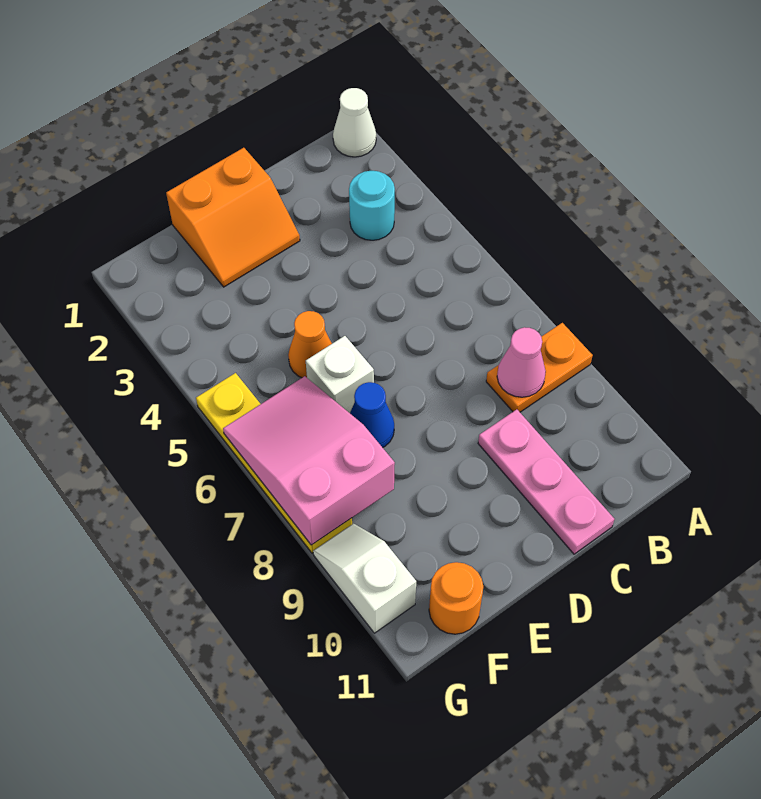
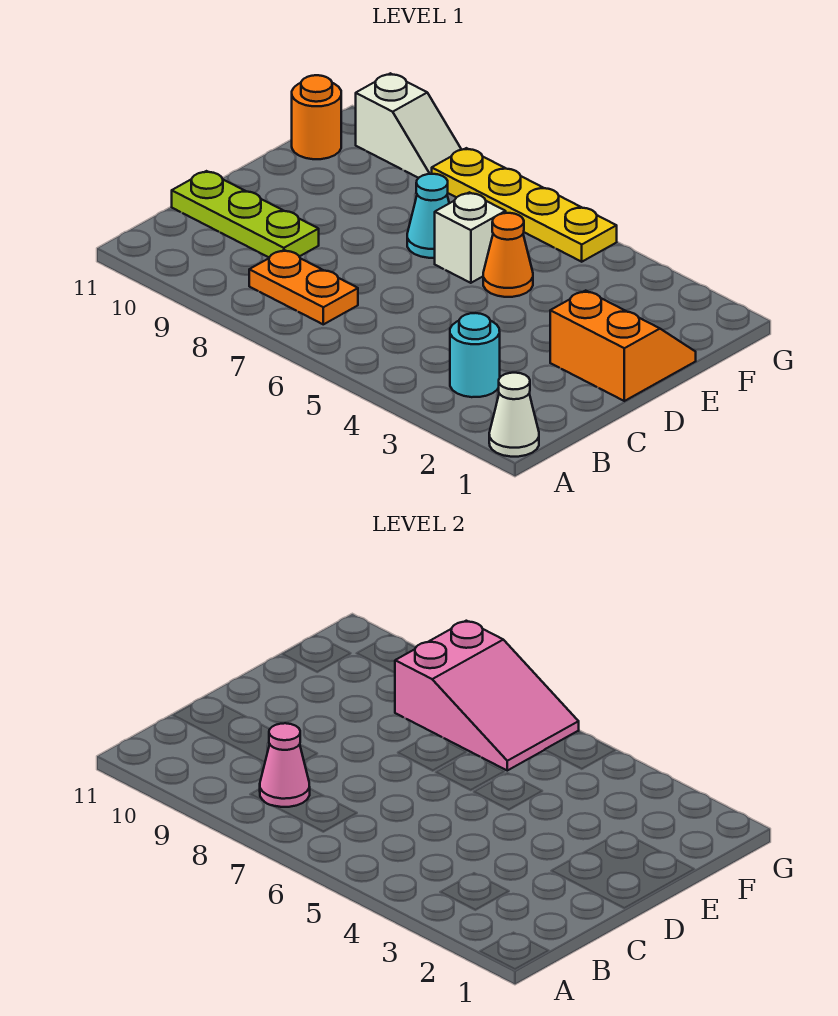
orange 1x2 plate [486,323,593,412] -> orange 1x2 plate turned to [249,250,358,324]
pink 1x3 plate [478,409,614,554] -> lime 1x3 plate [172,171,319,257]
orange 2x2 slope [166,148,300,287] -> orange 2x2 slope turned to [550,291,696,401]
blue 1x1 cone [350,382,394,448] -> cyan 1x1 cone [407,174,449,258]

